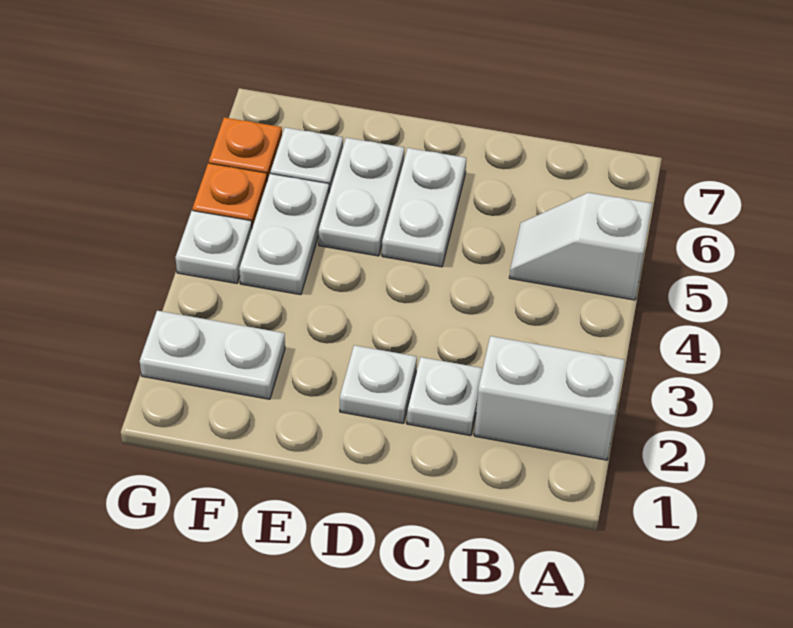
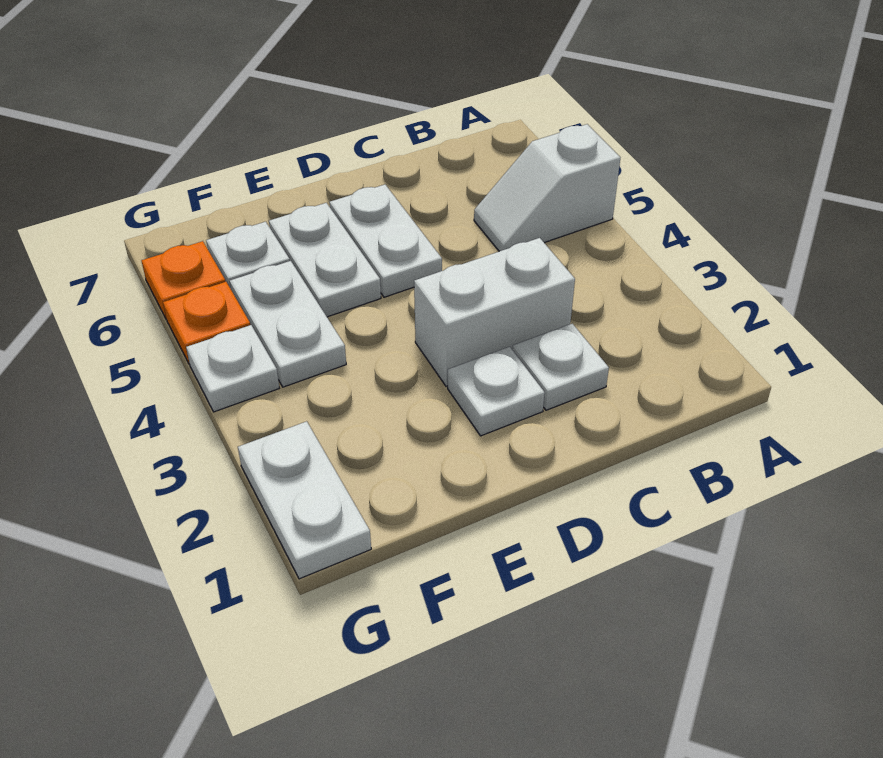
white 1x2 brick [474,336,625,460] -> white 1x2 brick moved to [414,238,575,386]
white 1x2 plate [140,311,285,399] -> white 1x2 plate turned to [238,421,371,579]

